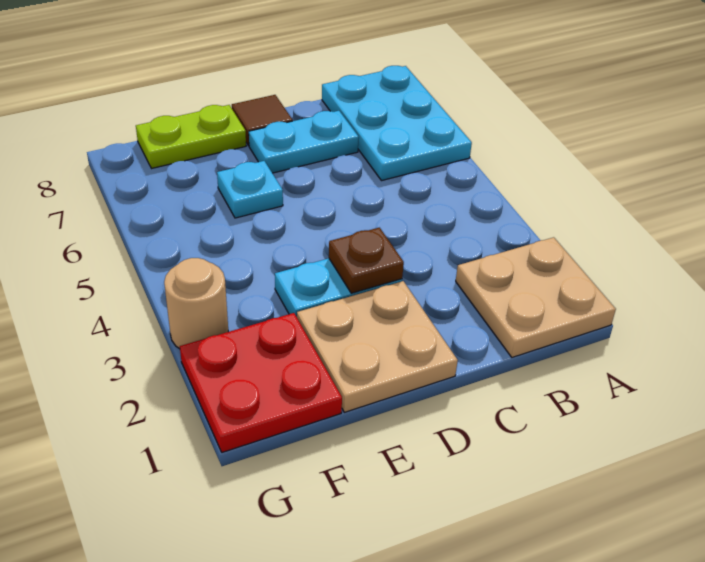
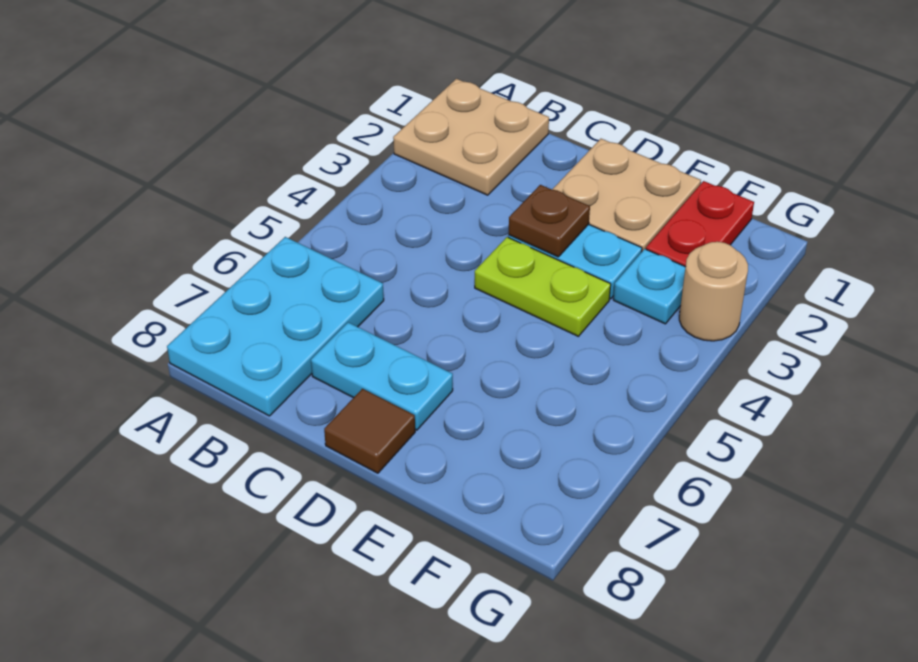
cyan 1x1 plate [217,161,283,218] -> cyan 1x1 plate moved to [613,249,685,324]
lime 1x2 plate [136,105,246,168] -> lime 1x2 plate moved to [475,237,611,336]
red 2x2 plate [180,313,342,452] -> red 1x2 plate [646,181,754,267]

